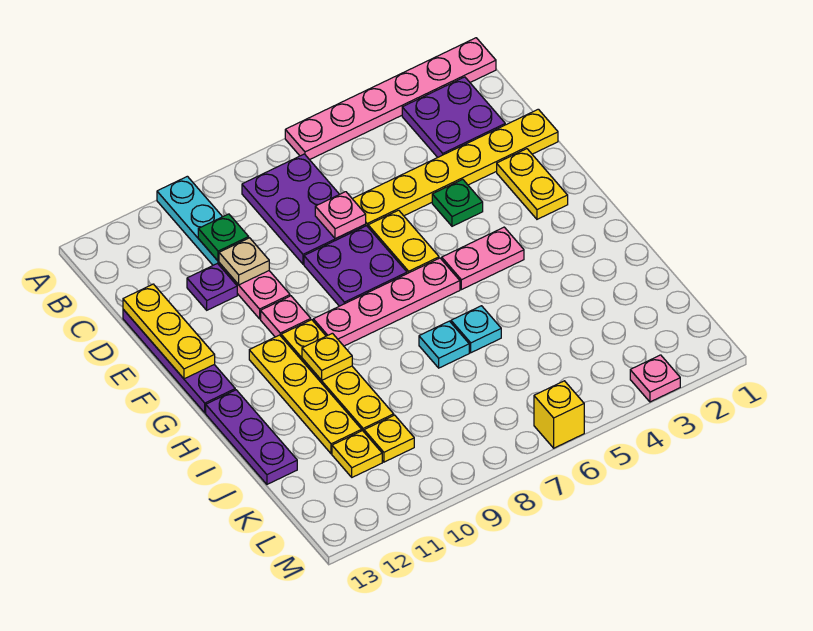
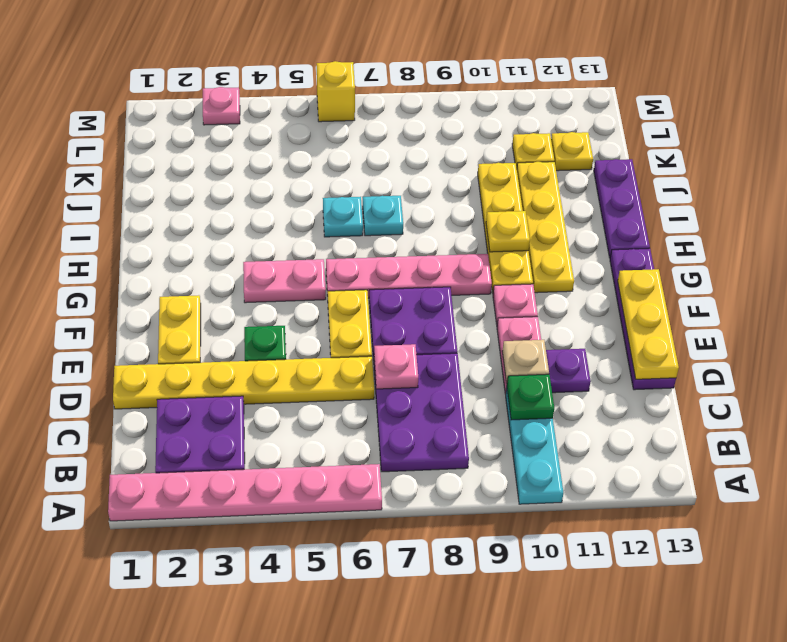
yellow 1x1 plate [364,415,414,462] -> yellow 1x1 plate moved to [551,132,593,171]

